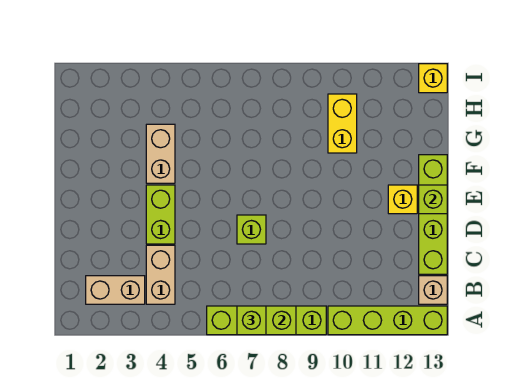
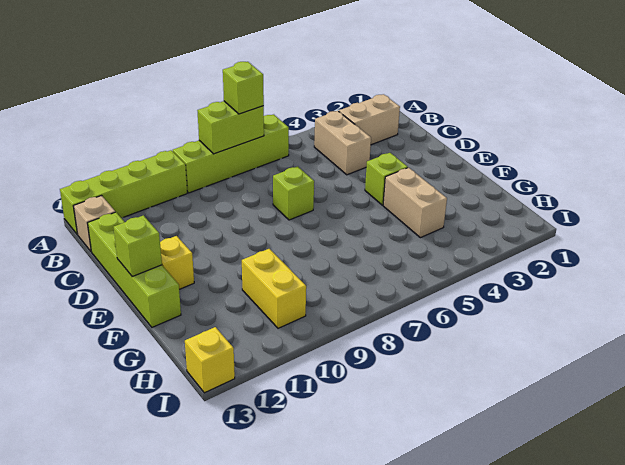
lime 1x2 brick [146,185,175,244] -> lime 1x1 brick [365,153,408,205]

